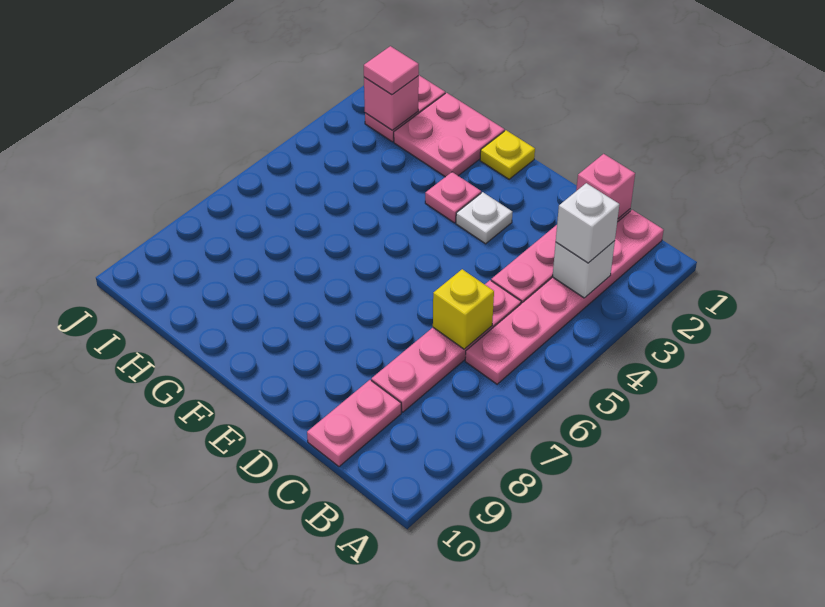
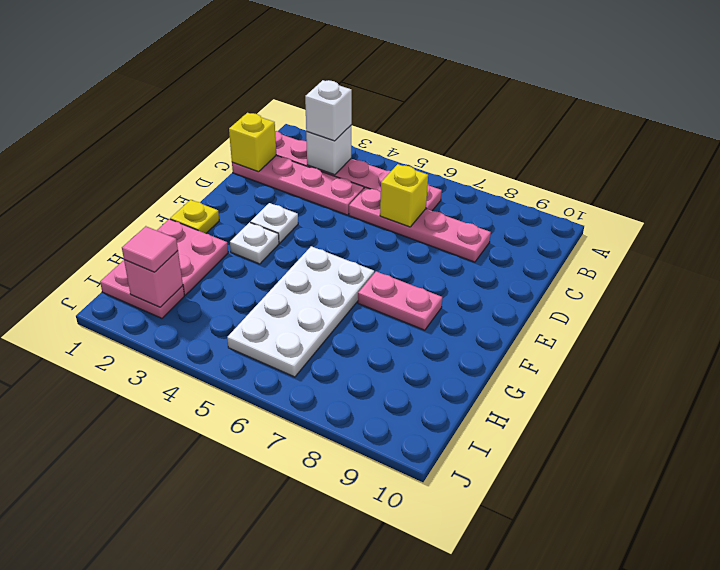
pink 1x1 brick [576,154,635,219] -> yellow 1x1 brick [229,113,276,172]
pink 1x2 plate [307,380,401,467] -> pink 1x2 plate moved to [358,271,442,330]
pink 1x1 plate [425,172,481,223] -> white 1x1 plate [230,222,279,264]
none -> white 2x4 plate [227,246,374,377]

